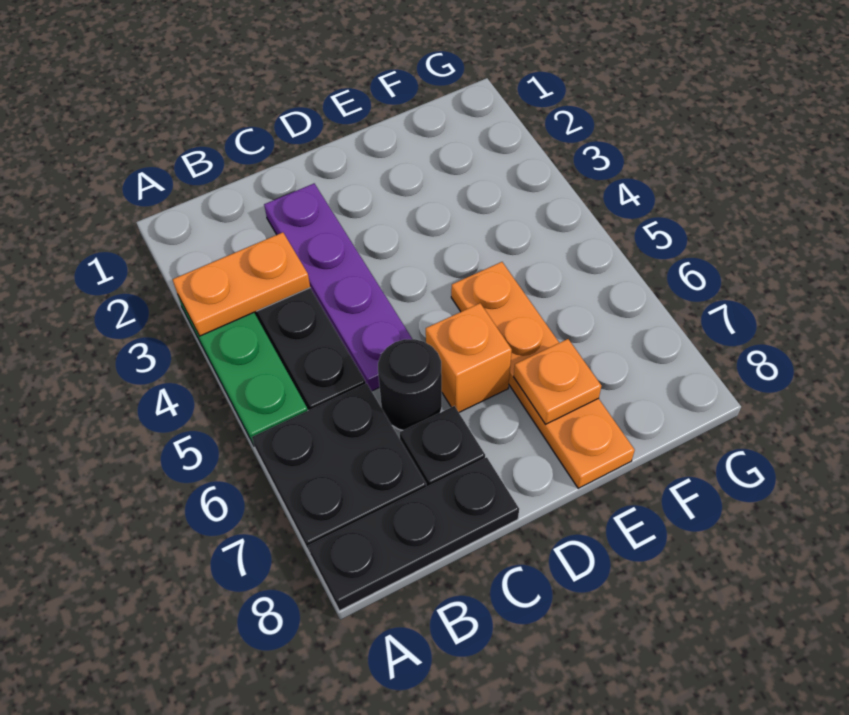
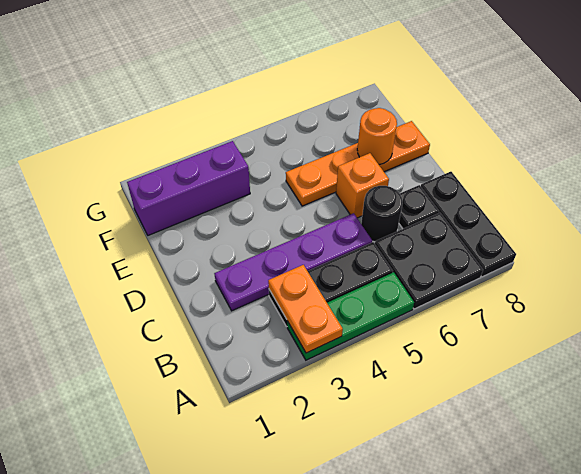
orange 1x1 plate [514,339,601,424] -> orange 1x1 round brick [357,108,397,165]
none -> purple 1x3 brick [127,141,250,235]

